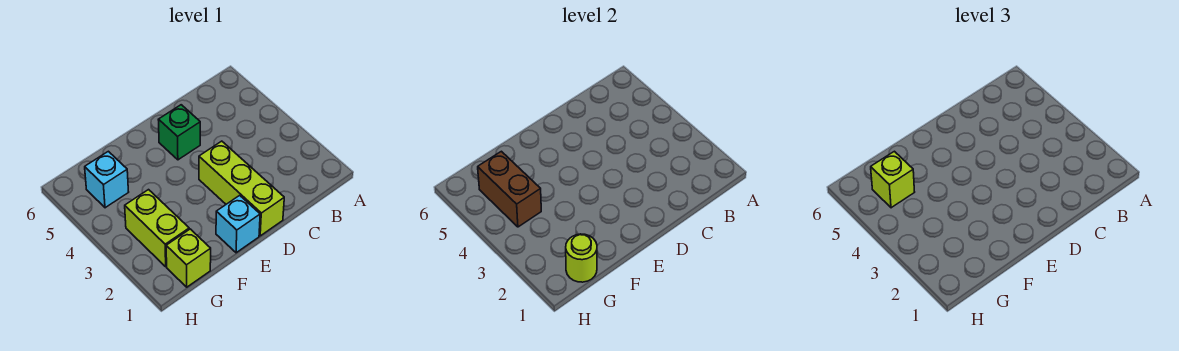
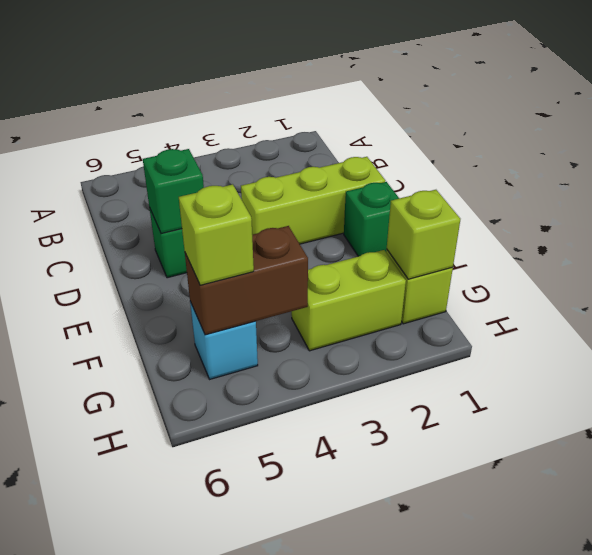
none -> green 1x1 brick [143,149,204,234]
cyan 1x1 brick [216,195,260,253] -> green 1x1 brick [344,182,399,256]
lime 1x1 round brick [566,234,597,282] -> lime 1x1 brick [387,190,460,279]

